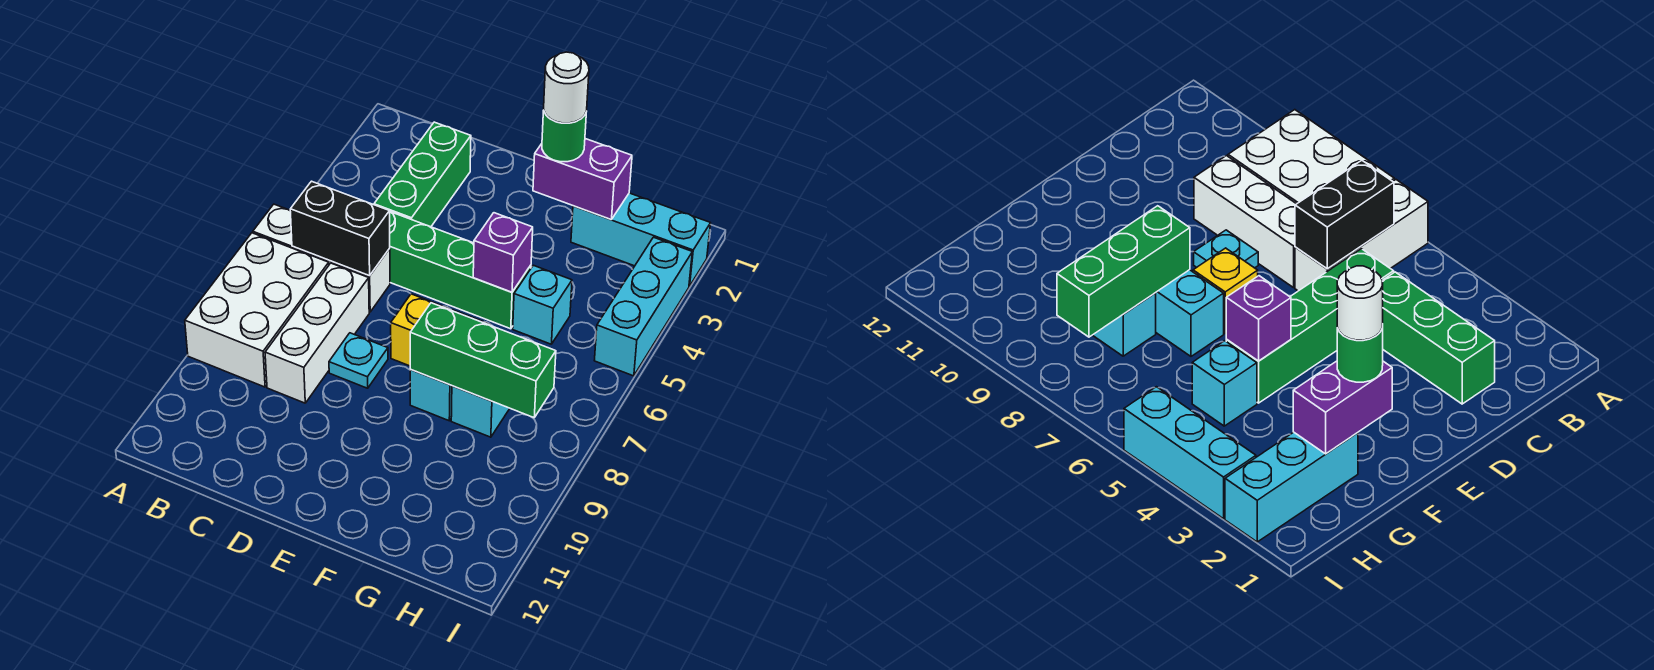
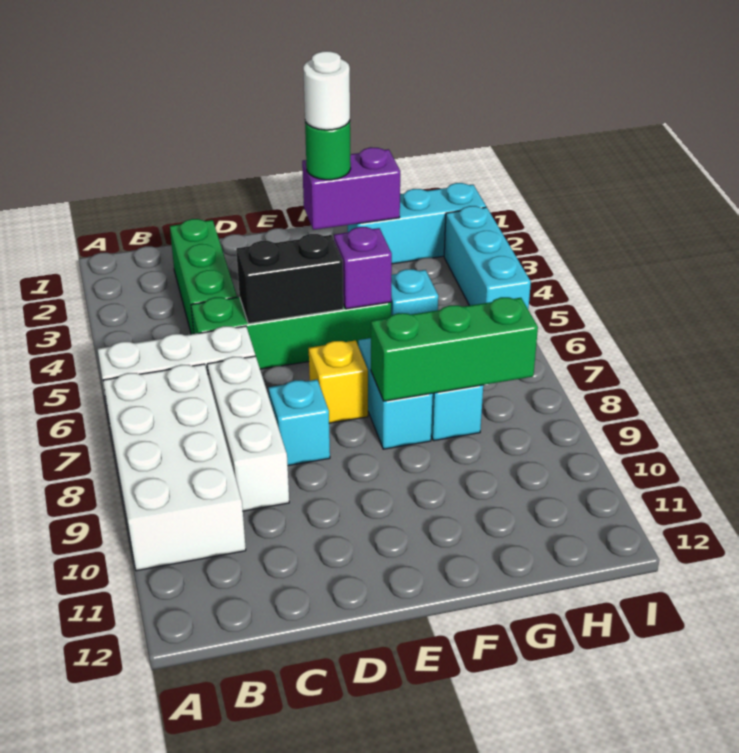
white 2x3 brick [185,233,329,387] -> white 2x4 brick [103,364,246,571]
black 1x2 brick [290,181,390,276] -> black 1x2 brick moved to [236,234,343,324]
cyan 1x1 plate [329,333,388,388] -> cyan 1x1 brick [268,380,330,466]

